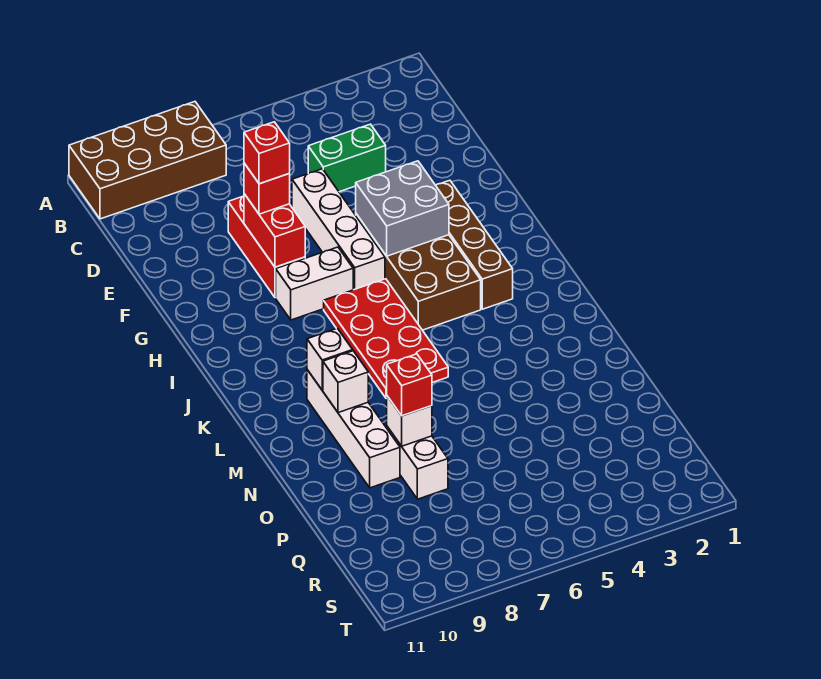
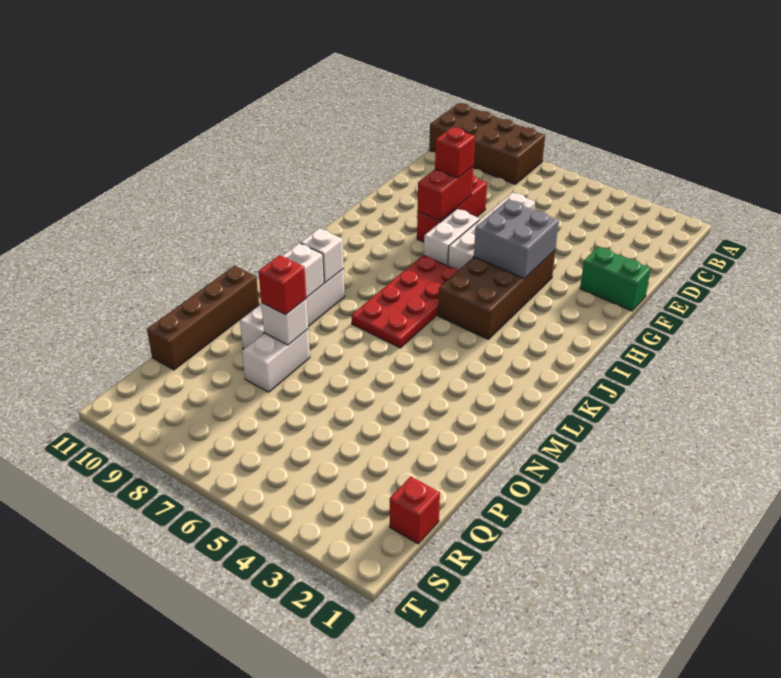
green 1x2 brick [308,124,386,192] -> green 1x2 brick moved to [580,247,651,311]
red 1x1 brick [244,122,290,184] -> red 1x1 brick moved to [390,477,440,544]
brown 1x4 brick [436,180,513,309] -> brown 1x4 brick moved to [147,266,259,370]
white 1x2 brick [276,247,353,320] -> white 1x2 brick turned to [424,209,480,266]

